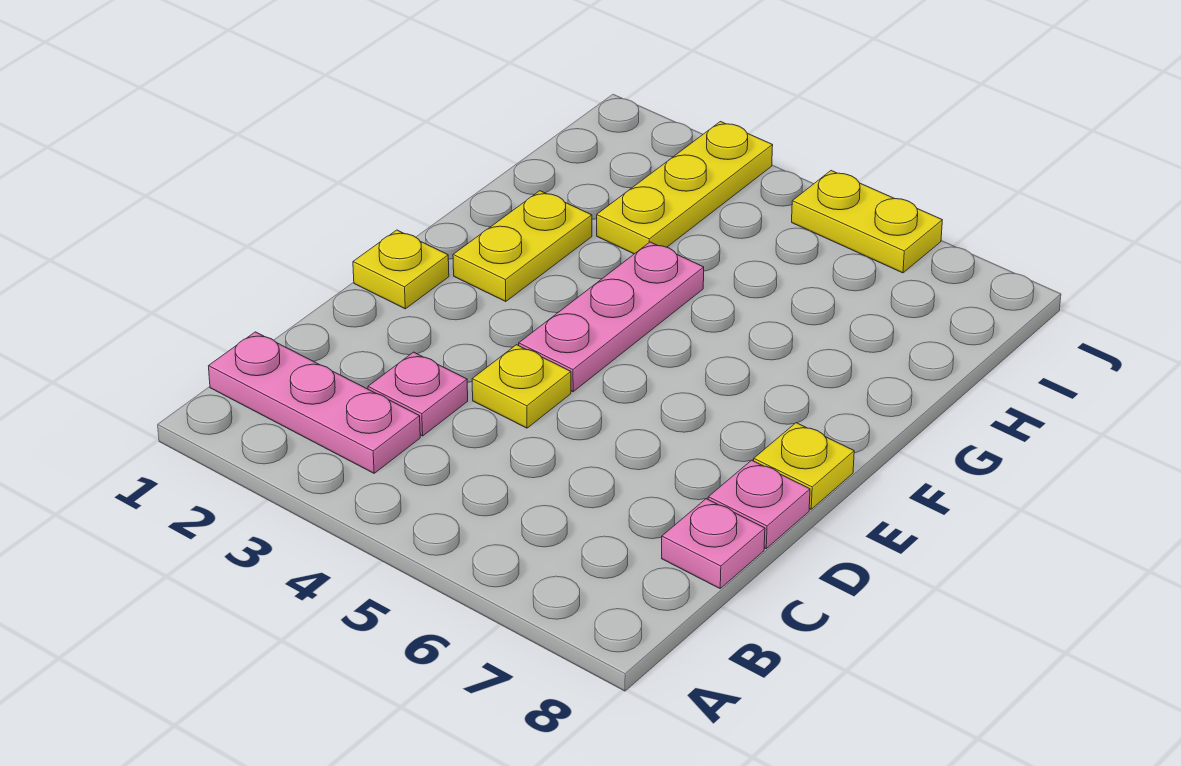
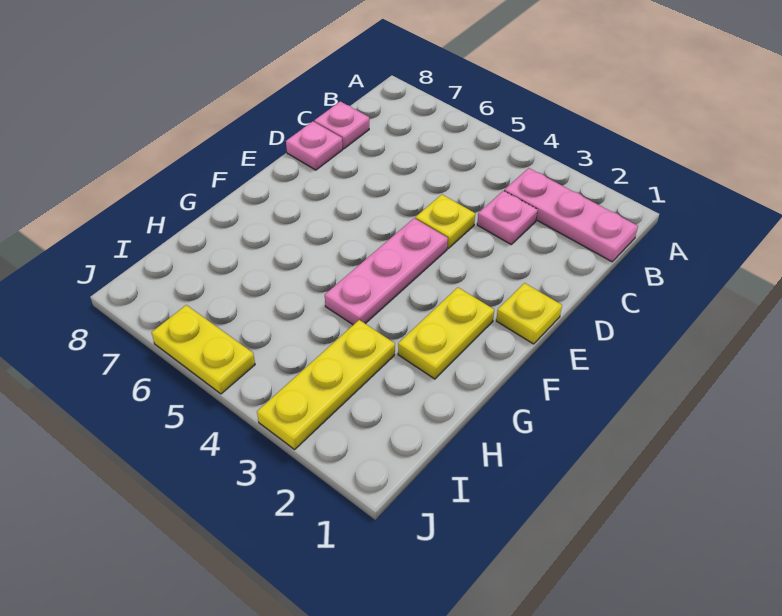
yellow 1x1 plate [754,423,854,509] -> none

